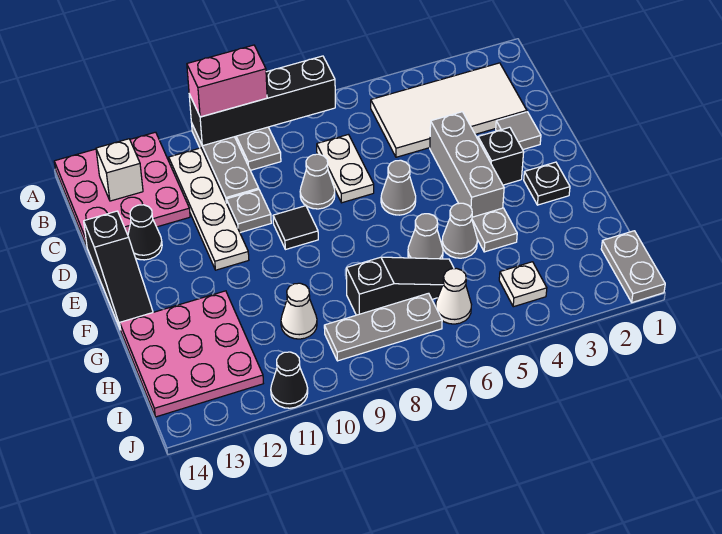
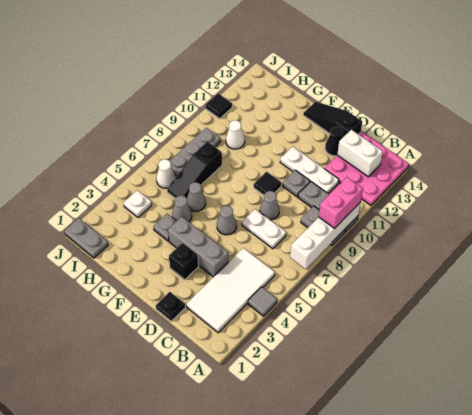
black 1x4 brick [189,56,335,146] -> white 1x4 brick [290,203,360,269]
white 1x4 plate [169,148,249,270] -> white 1x3 plate [280,147,339,193]
white 1x1 brick [96,139,143,201] -> white 1x2 brick [337,130,383,177]
grey 1x1 tile [496,112,541,150] -> grey 1x1 tile moved to [248,287,277,316]
black 1x1 plate [524,162,570,205] -> black 1x1 plate moved to [156,292,185,321]
pink 3x3 plate [120,291,263,417] -> none
black 1x1 cone [271,352,308,408] -> black 1x1 tile [206,93,232,119]

